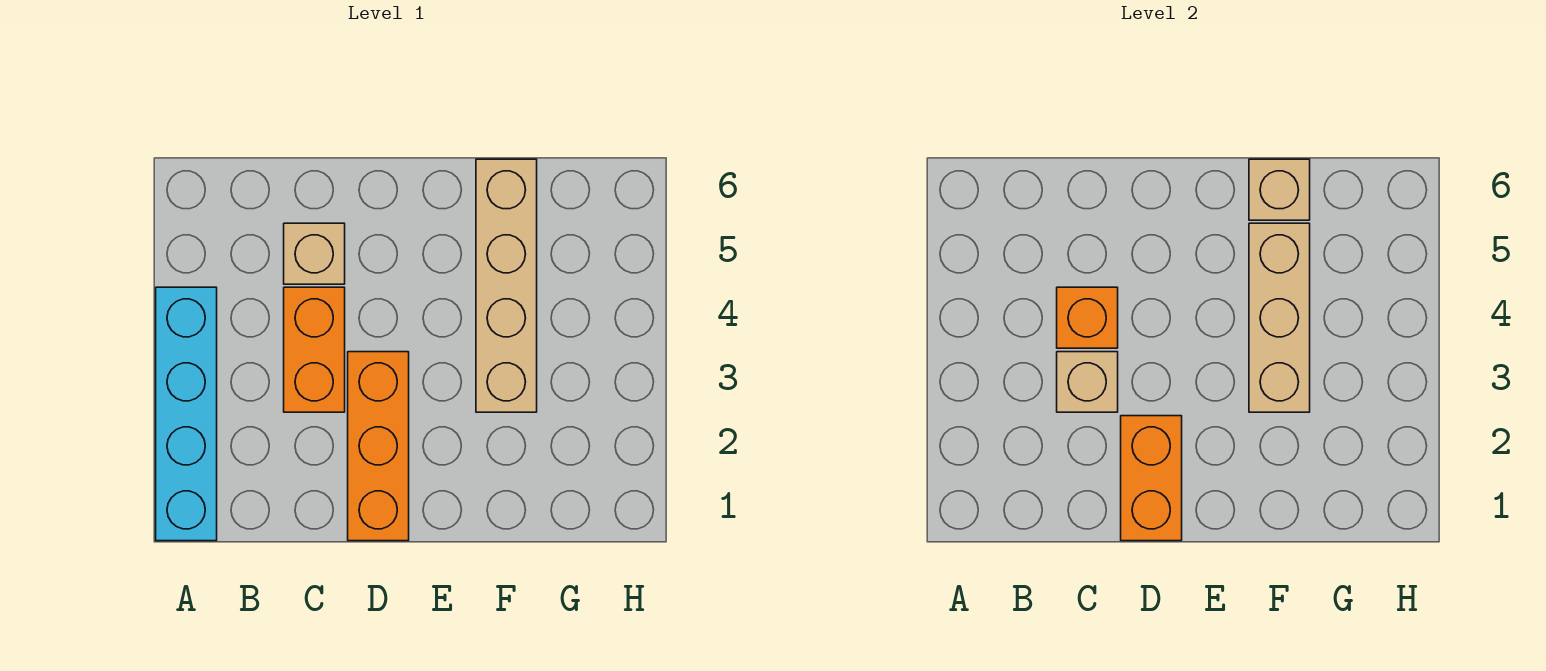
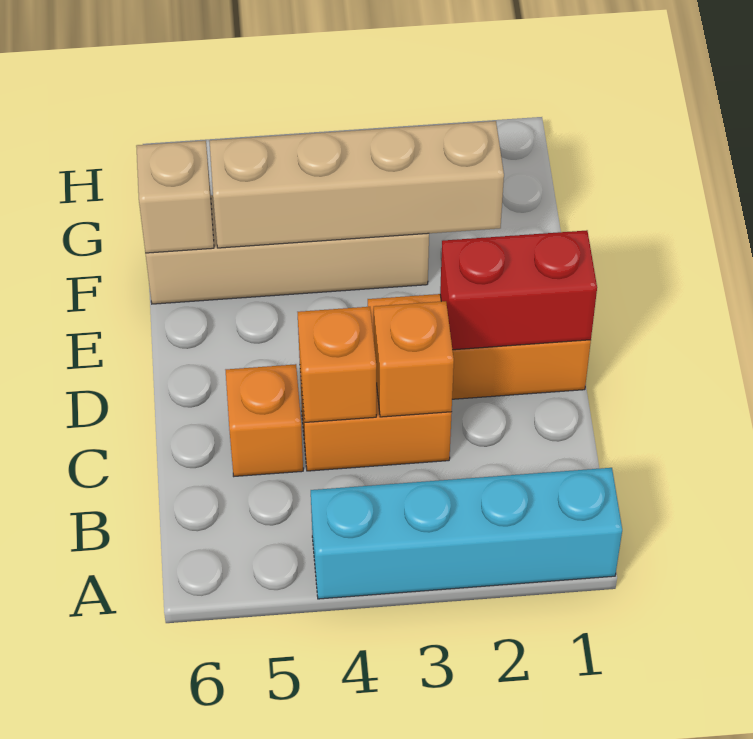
tan 1x1 brick [1057,352,1118,412] -> orange 1x1 brick [374,301,454,417]
tan 1x1 brick [284,223,345,284] -> orange 1x1 brick [226,364,303,476]
orange 1x2 brick [1121,416,1182,541] -> red 1x2 brick [440,230,597,350]
tan 1x3 brick [1249,223,1310,412] -> tan 1x4 brick [210,121,504,248]

